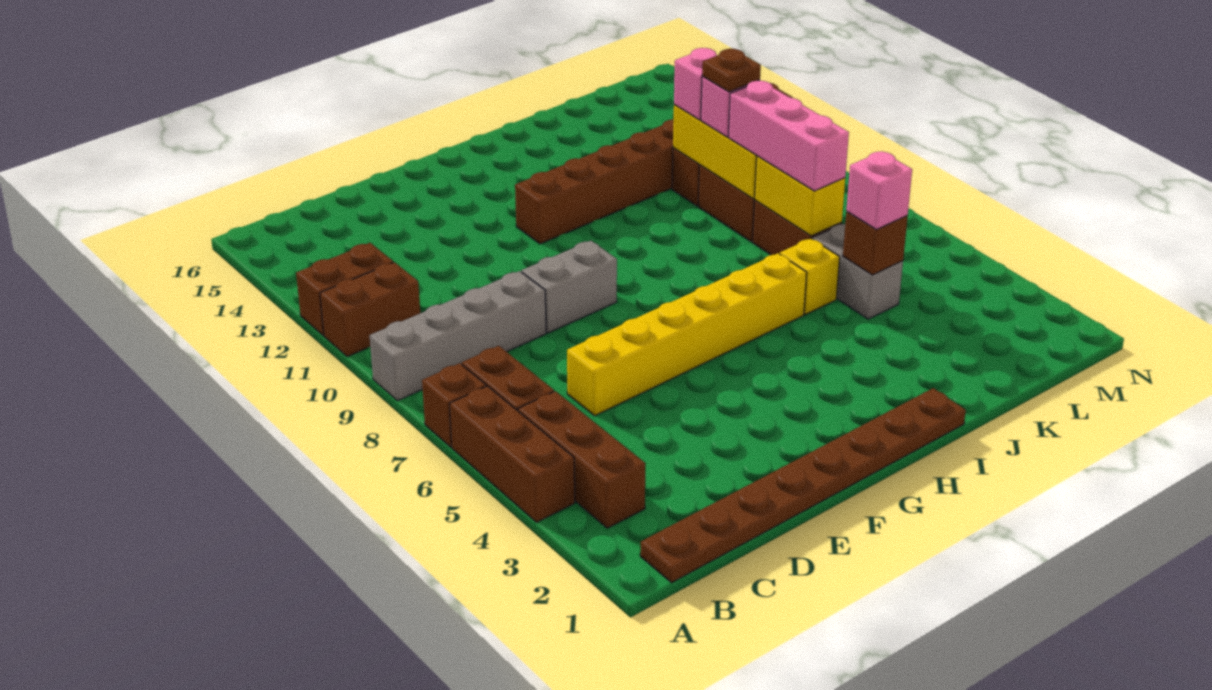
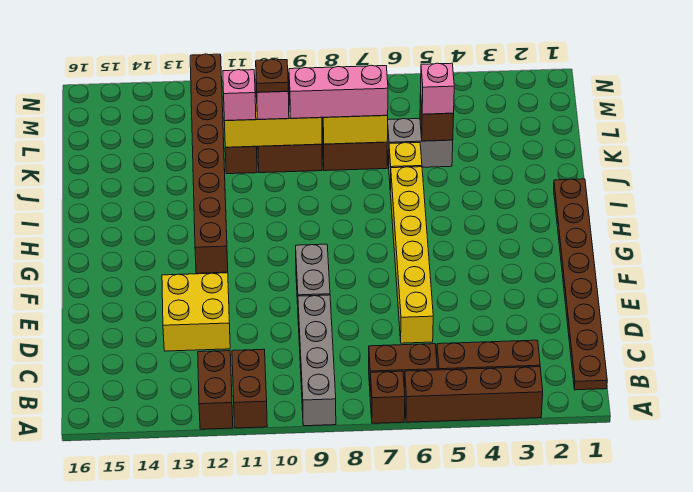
brown 1x3 brick [450,386,575,522] -> brown 1x4 brick [404,367,543,422]
none -> yellow 2x2 brick [162,273,230,351]

